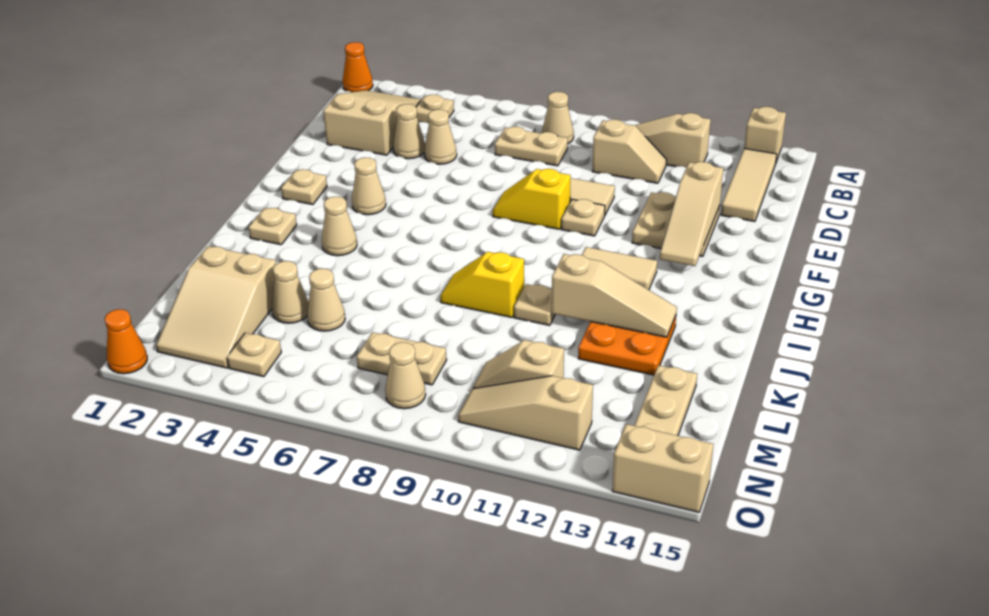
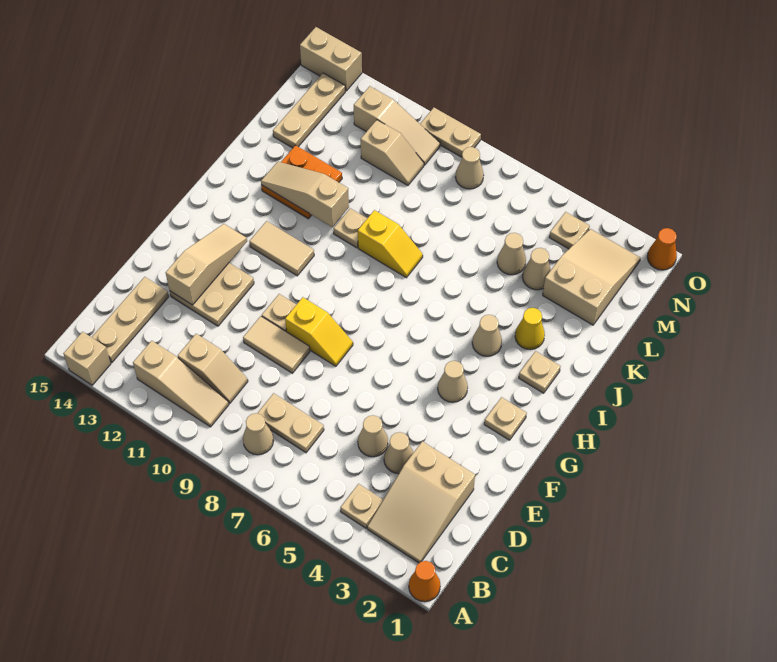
tan 1x3 tile [721,149,777,222] -> tan 1x3 plate [92,277,169,362]
tan 1x2 slope [592,119,666,183] -> tan 1x2 slope turned to [178,334,248,403]
none -> yellow 1x1 cone [515,308,545,349]
tan 1x2 plate [357,332,447,385] -> tan 1x2 plate moved to [420,108,481,157]

